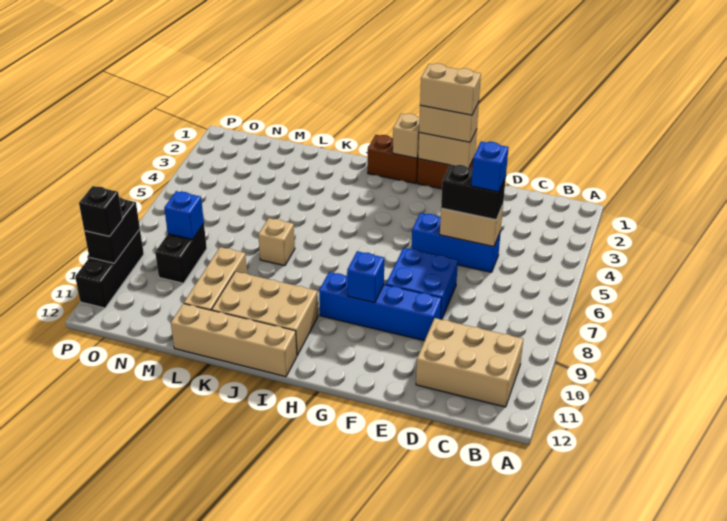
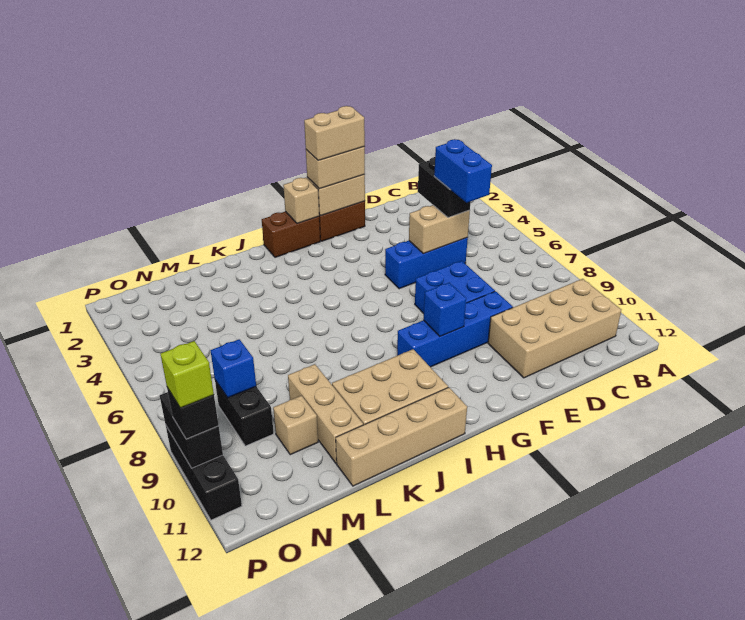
tan 2x3 brick [416,318,523,407] -> tan 2x4 brick [488,279,621,378]
black 1x2 brick [441,165,506,220] -> black 1x2 brick turned to [418,157,470,218]
blue 1x1 brick [471,142,509,192] -> blue 1x2 brick [434,139,492,203]
tan 1x1 brick [258,218,295,266] -> tan 1x1 brick moved to [273,396,318,455]
none -> lime 1x1 brick [160,341,214,408]

